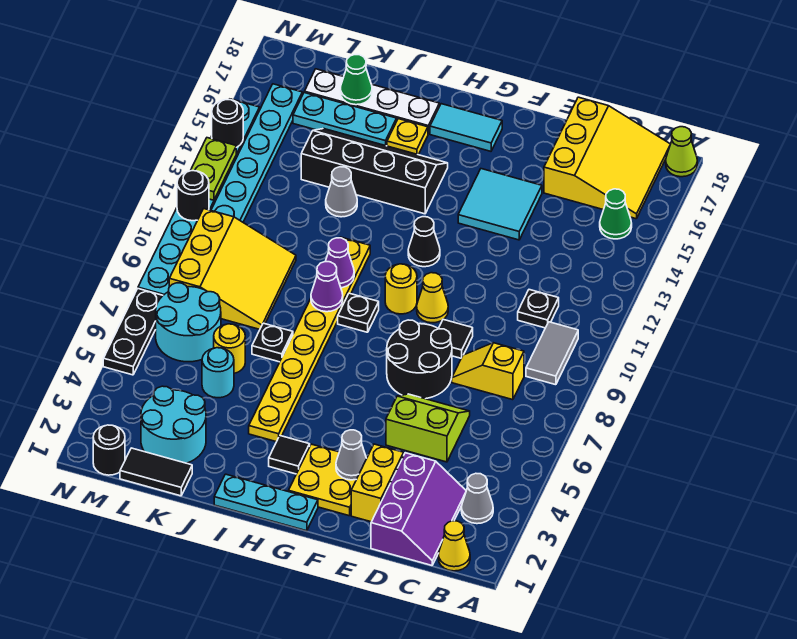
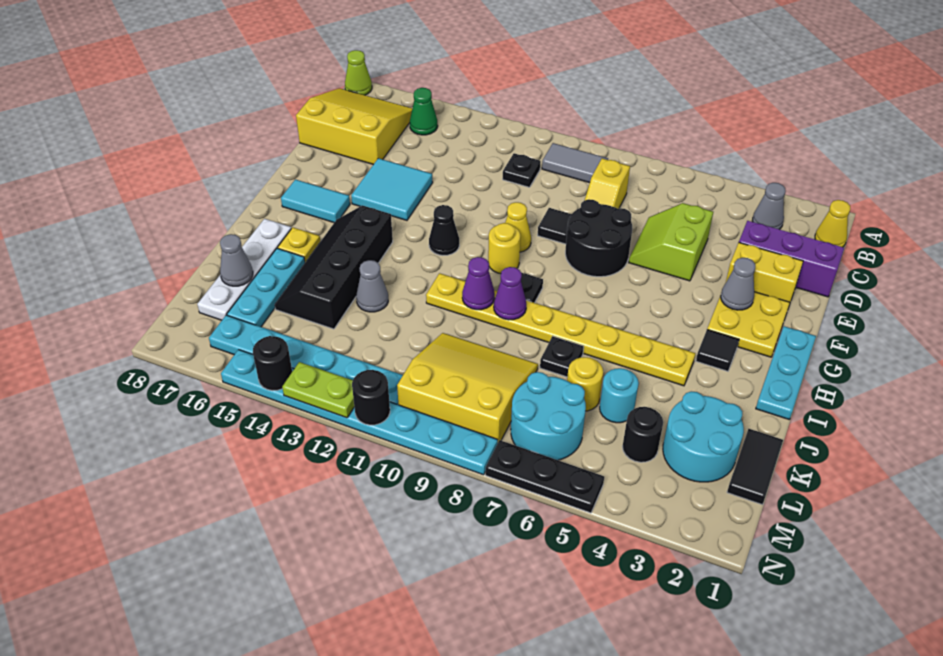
cyan 1x2 tile [430,104,502,151] -> cyan 1x2 tile turned to [281,179,350,222]
green 1x1 cone [340,55,372,105] -> grey 1x1 cone [220,234,253,286]
black 1x1 round brick [93,425,125,475] -> black 1x1 round brick moved to [623,407,663,462]

